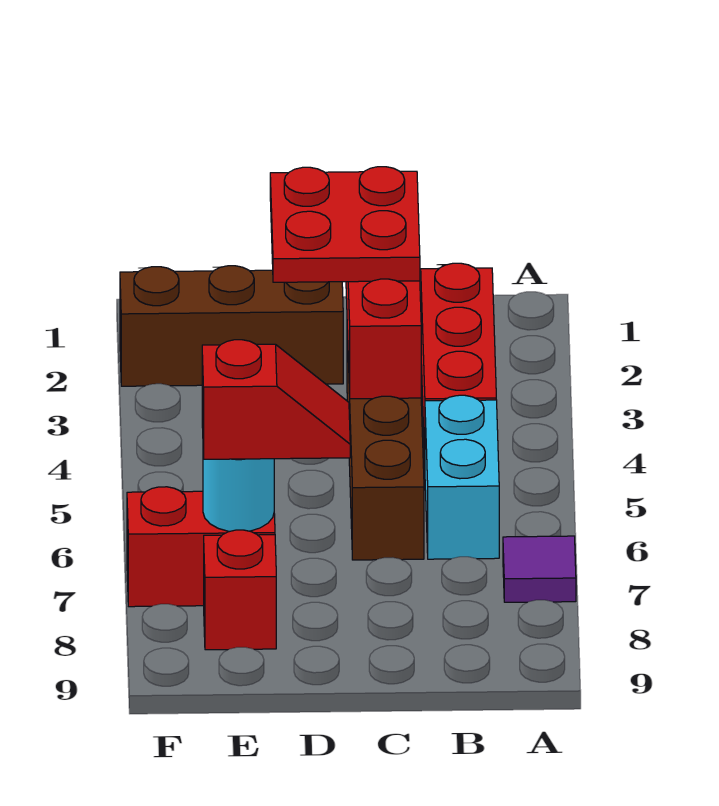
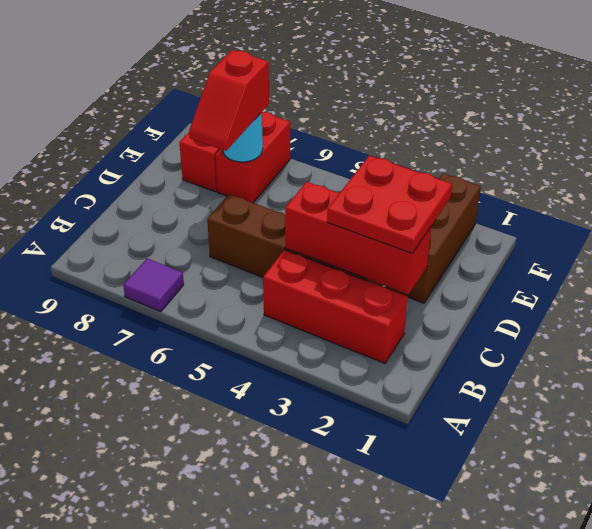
cyan 1x2 brick [425,395,499,559] -> none

